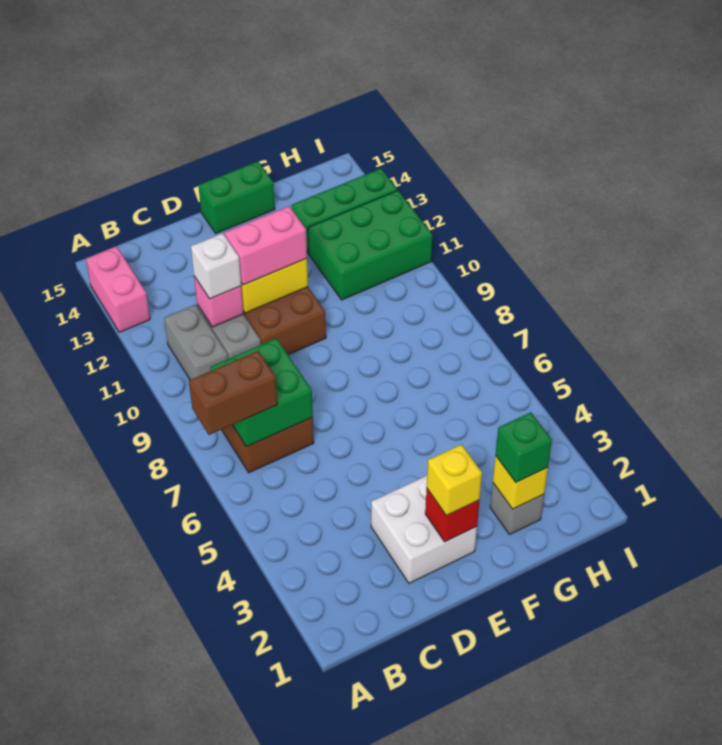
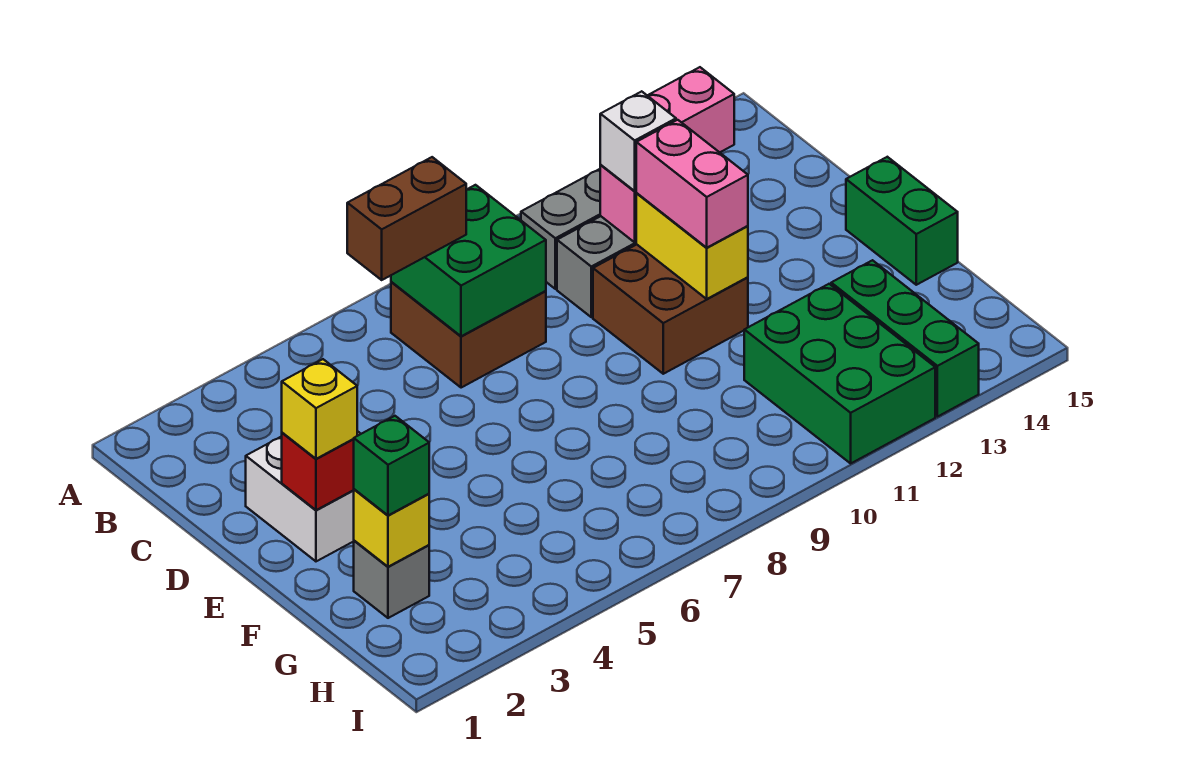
brown 1x2 brick [189,351,277,435] -> brown 1x2 brick turned to [347,157,466,280]

